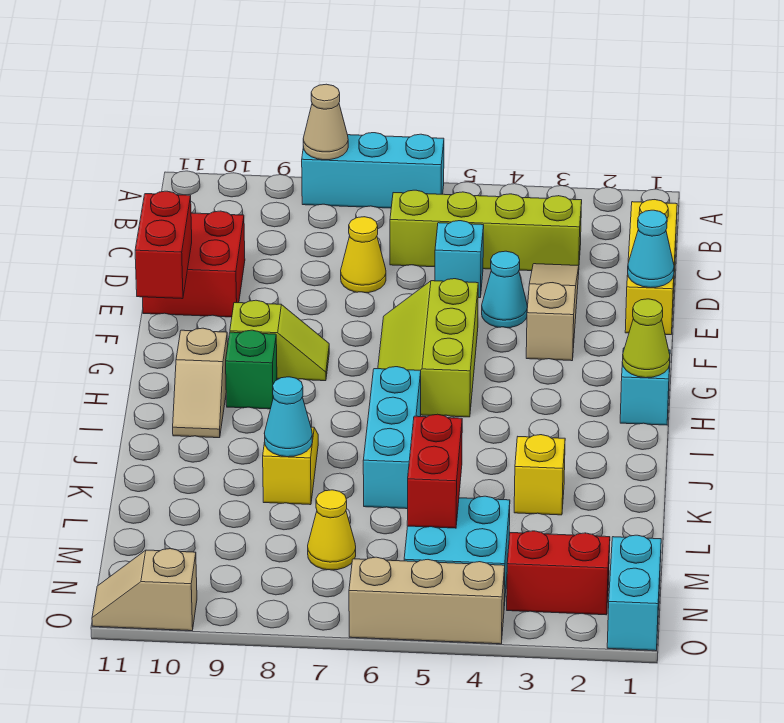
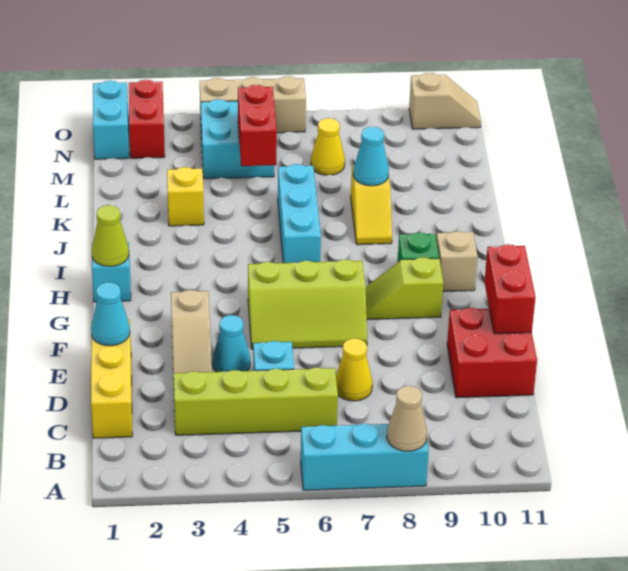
lime 2x3 slope [378,279,478,417] -> lime 2x3 slope turned to [248,259,367,349]
red 1x2 brick [507,531,610,615] -> red 1x2 brick turned to [129,80,165,158]

